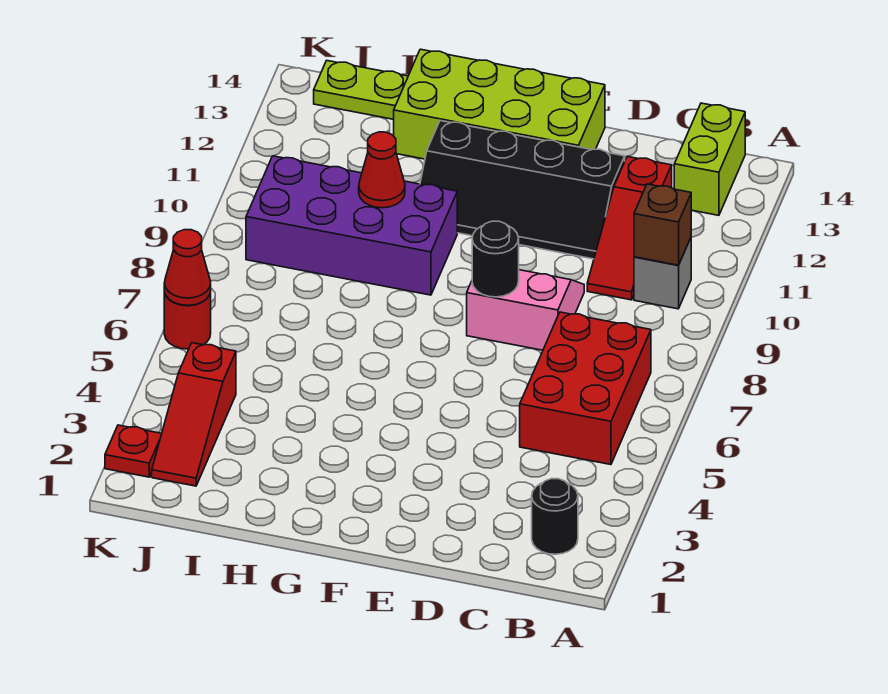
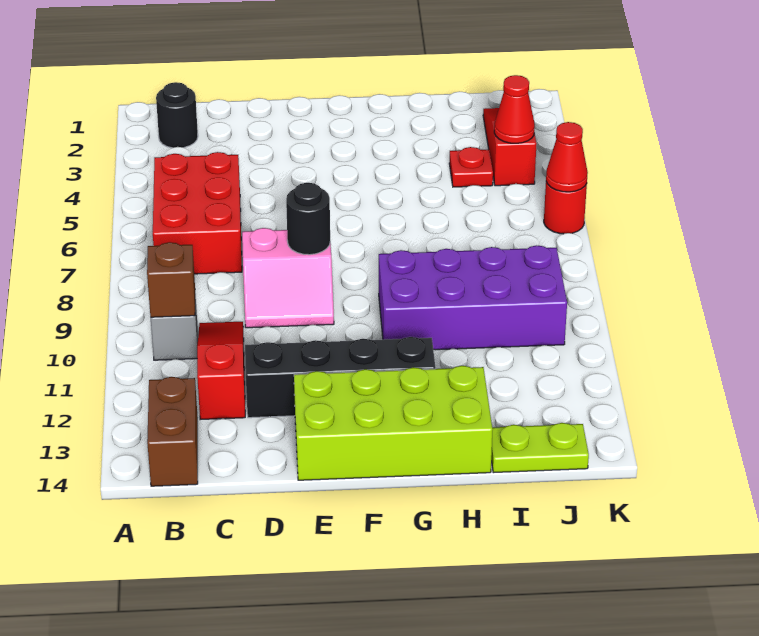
lime 1x2 brick [674,103,745,215] -> brown 1x2 brick [147,377,198,486]
red 1x1 cone [359,132,405,208] -> red 1x1 cone moved to [494,75,535,143]
red 1x1 plate [105,425,162,477] -> red 1x1 plate moved to [449,147,493,187]

